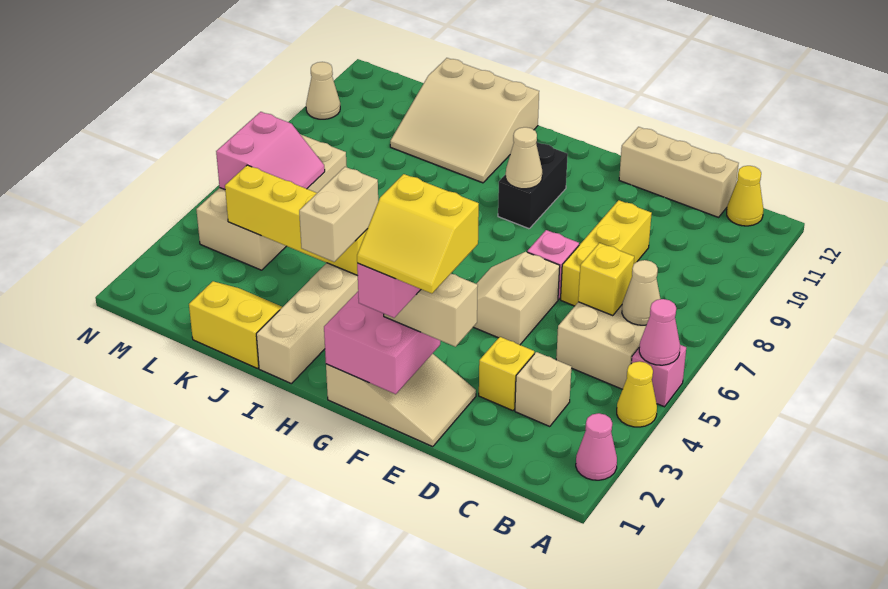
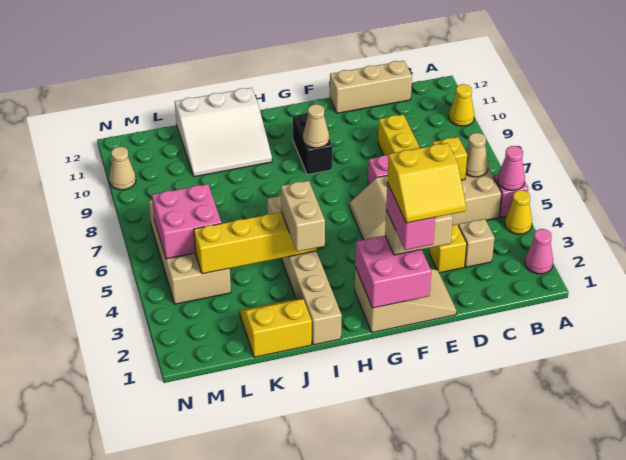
yellow 1x1 cone [727,166,763,226] -> yellow 1x1 cone moved to [449,84,475,126]
tan 3x3 slope [390,58,539,183] -> white 3x3 slope [175,88,272,177]
pink 2x2 slope [216,112,325,189] -> pink 2x2 brick [152,184,221,259]

